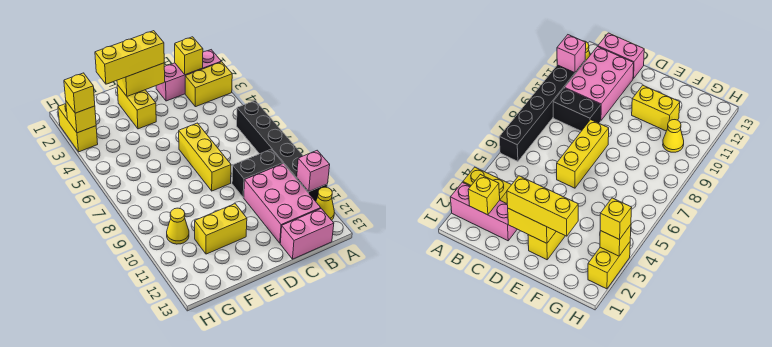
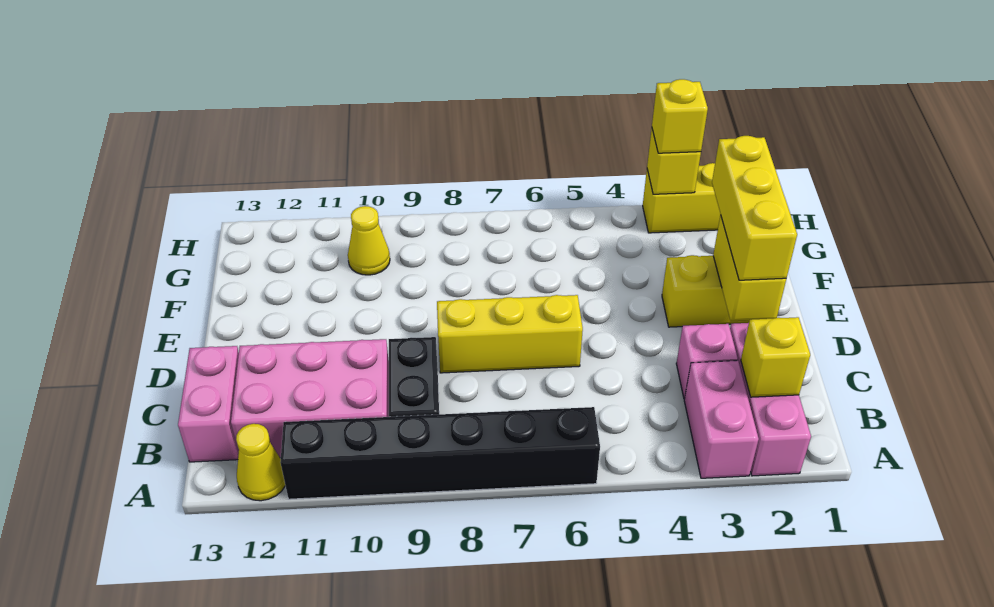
yellow 1x2 brick [185,62,232,107] -> pink 1x2 brick [684,361,759,478]
pink 1x1 brick [297,150,330,191] -> pink 1x1 brick moved to [676,324,738,399]
yellow 1x2 brick [195,204,247,254] -> none

